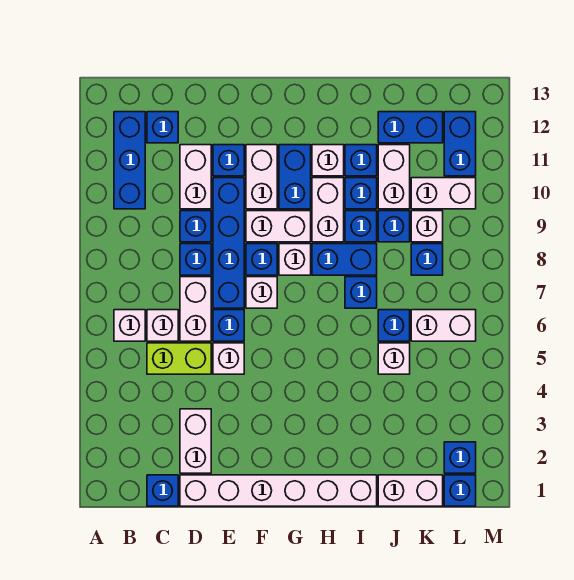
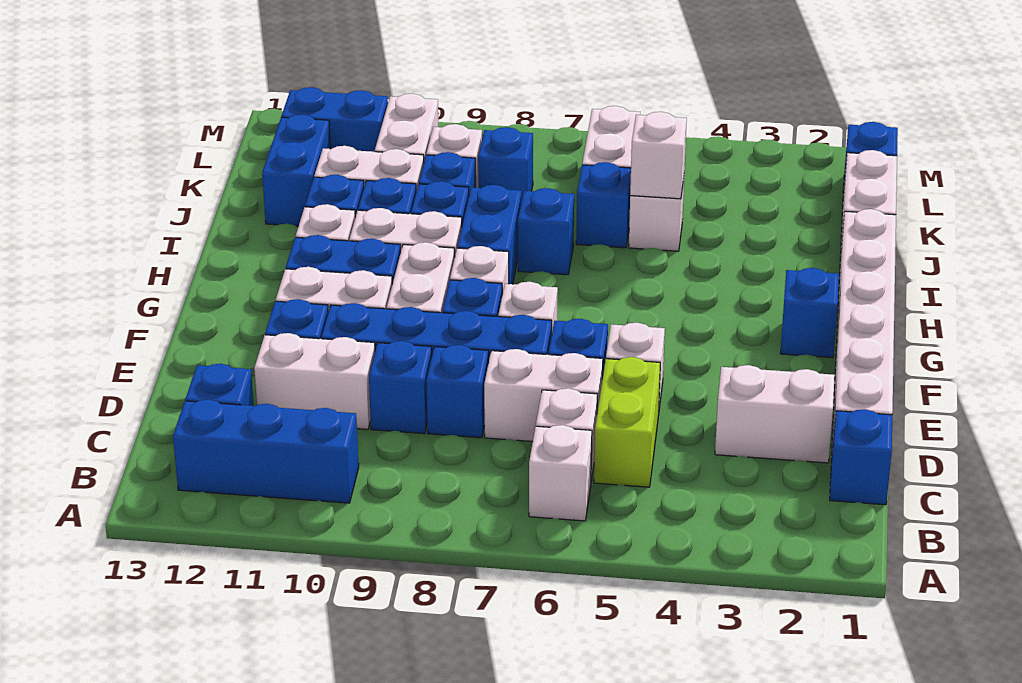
none -> white 1x1 brick [630,112,687,199]
blue 1x1 brick [444,442,476,473] -> blue 1x1 brick moved to [780,268,839,358]

